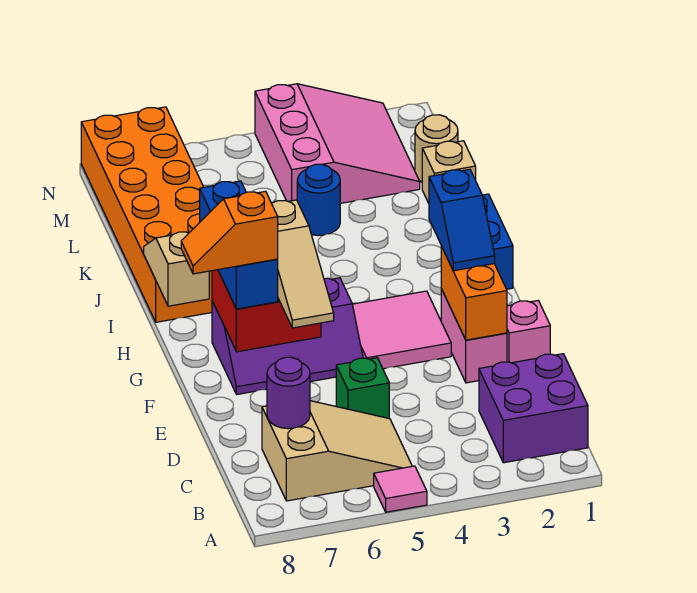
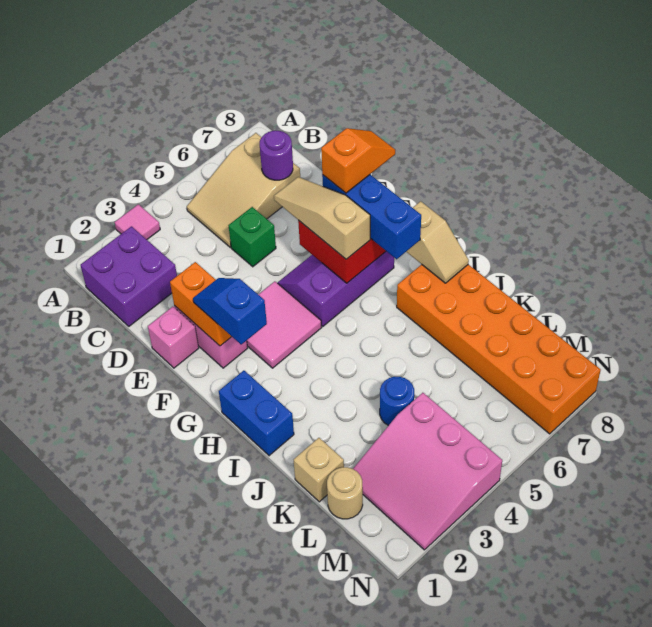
pink 1x1 tile [374,466,427,512] -> pink 1x1 tile moved to [115,204,160,239]

